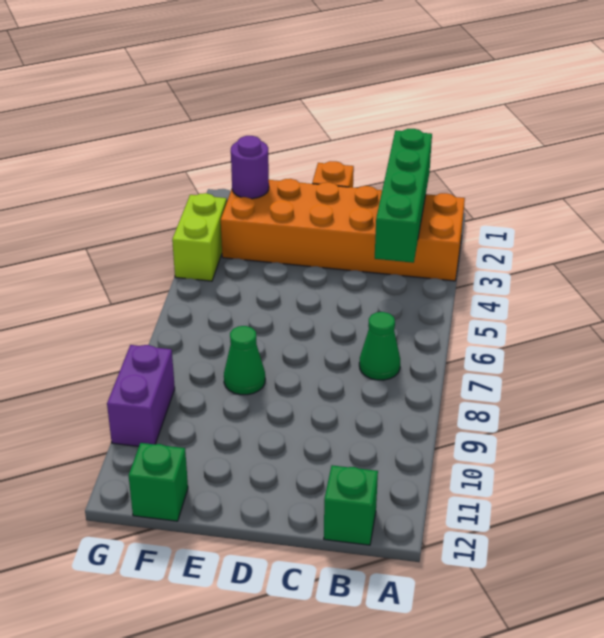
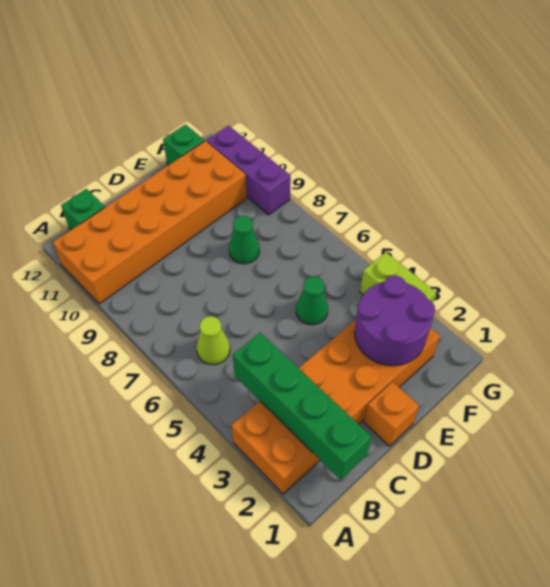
none -> orange 2x6 brick [53,141,247,304]
none -> lime 1x1 cone [197,316,230,365]
green 1x1 cone [359,312,400,380] -> green 1x1 cone moved to [296,277,328,325]
purple 1x1 round brick [231,136,269,199] -> purple 2x2 round brick [355,276,435,366]
purple 1x2 brick [107,345,175,446] -> purple 1x3 brick [207,126,291,215]

